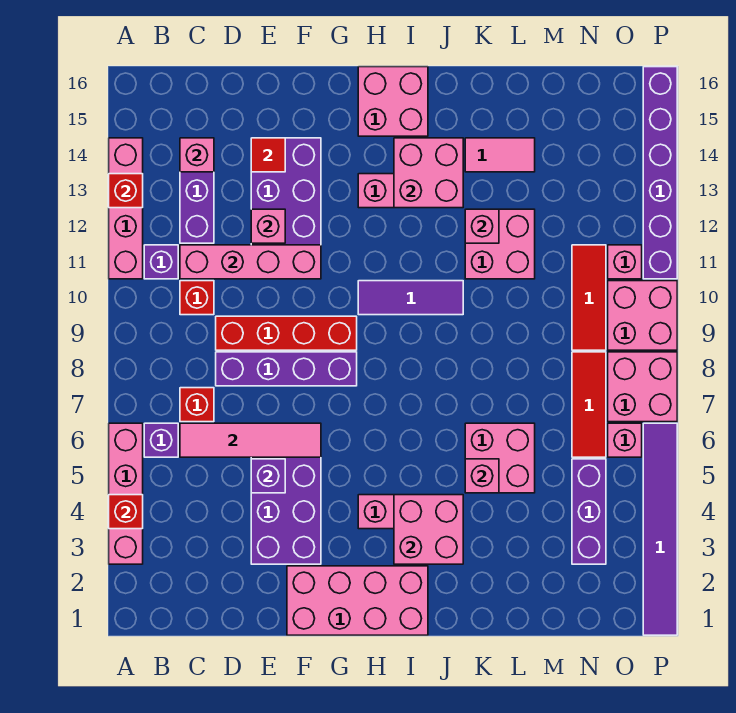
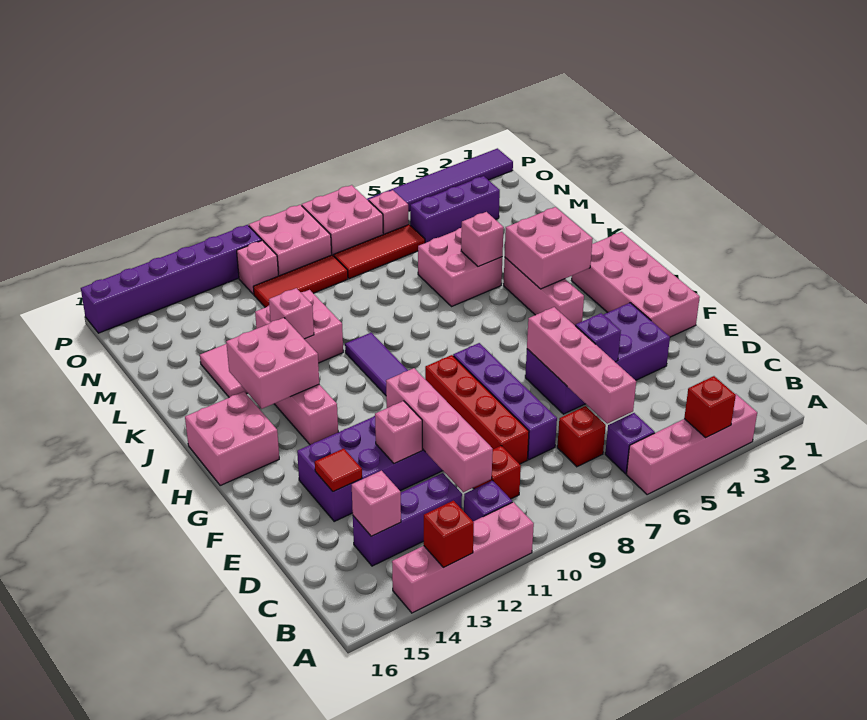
pink 1x4 tile [180,423,321,457] -> pink 1x4 brick [527,307,636,424]

